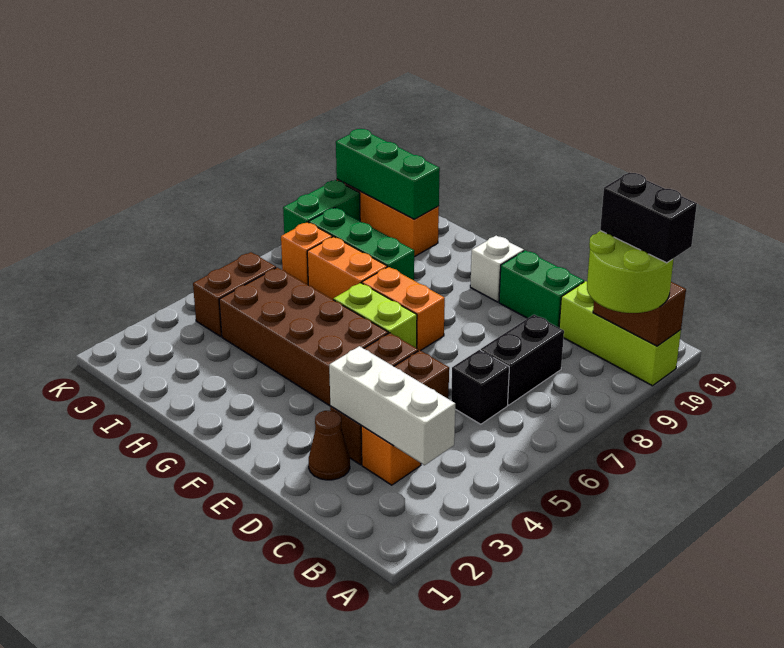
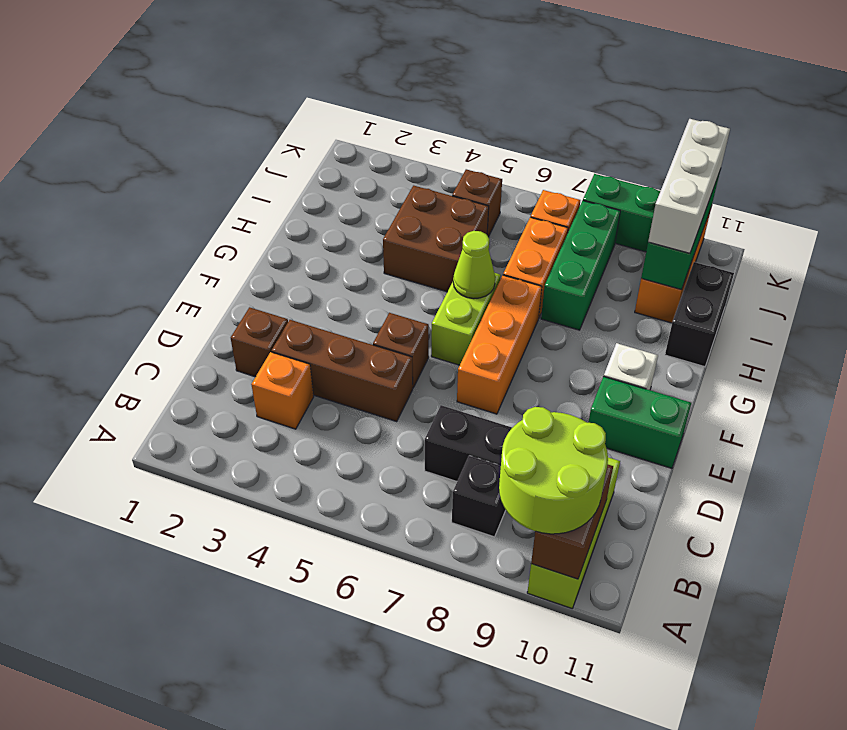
black 1x2 brick [600,172,697,263] -> black 1x2 brick moved to [665,262,734,367]
white 1x3 brick [329,346,455,465] -> white 1x3 brick moved to [648,119,730,253]
black 1x1 brick [451,350,509,424] -> black 1x1 brick moved to [452,456,506,537]
brown 1x1 cone [309,411,350,480] -> brown 1x1 brick [231,307,288,377]
green 1x2 brick [499,250,584,328] -> green 1x2 brick turned to [588,377,691,468]
brown 2x4 brick [219,267,388,406] -> brown 2x2 brick [383,186,489,292]
orange 1x2 brick [362,267,445,351] -> orange 1x3 brick [457,275,542,414]
none -> lime 1x1 cone [453,231,495,299]
brown 1x2 brick [193,252,276,336] -> brown 1x1 brick [452,169,502,237]

